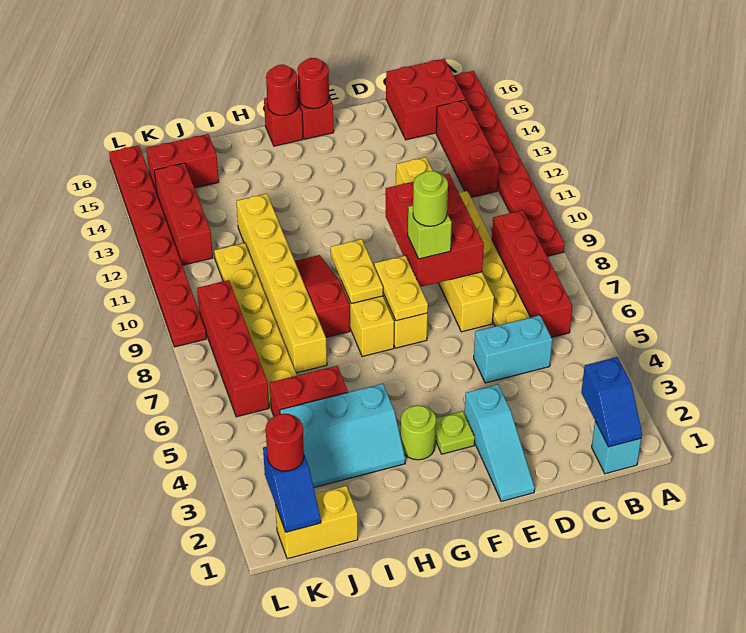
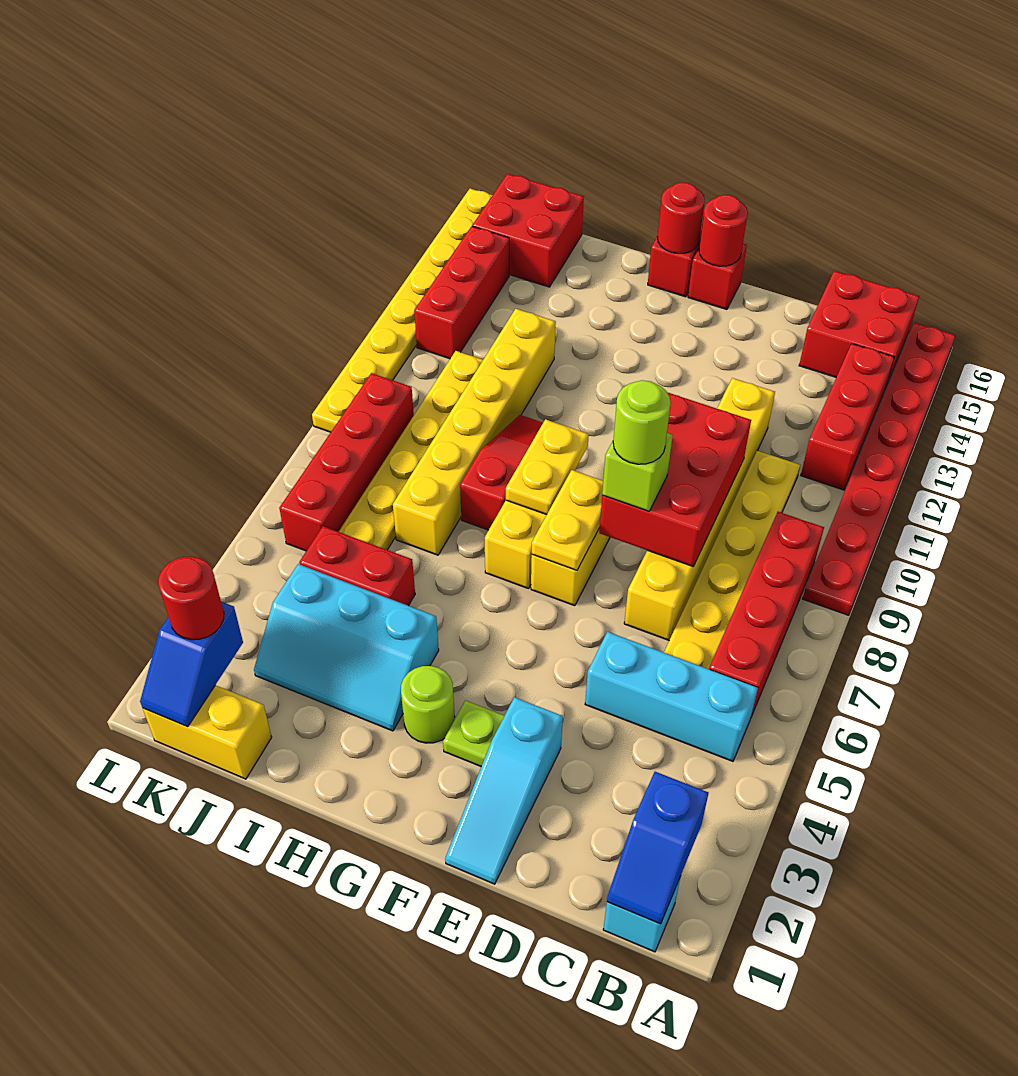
cyan 1x2 brick [474,315,552,383] -> cyan 1x3 brick [585,632,758,761]
red 1x2 brick [146,134,219,193] -> red 2x2 brick [472,174,584,287]
red 1x8 plate [109,145,206,347] -> yellow 1x8 plate [312,189,492,432]

